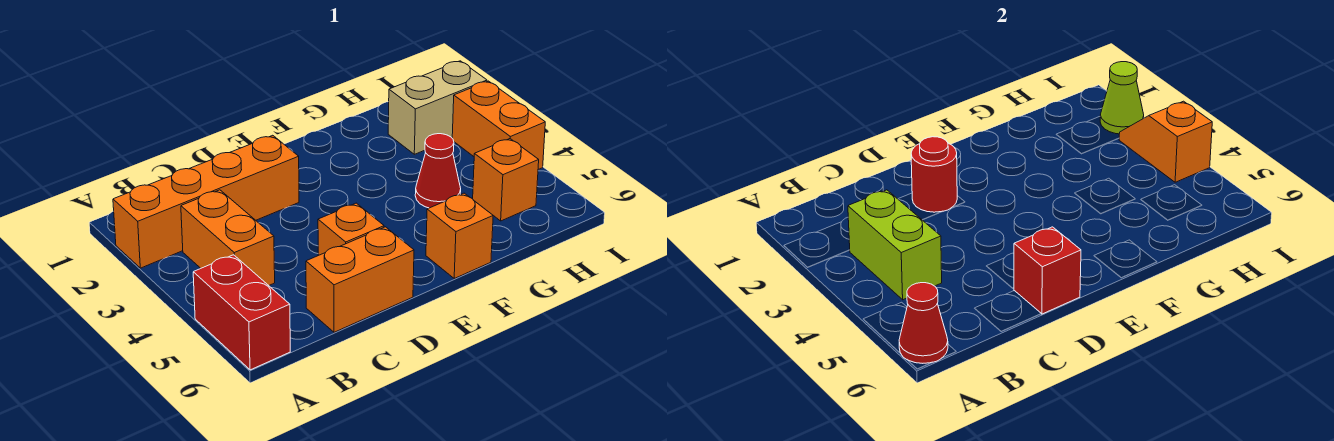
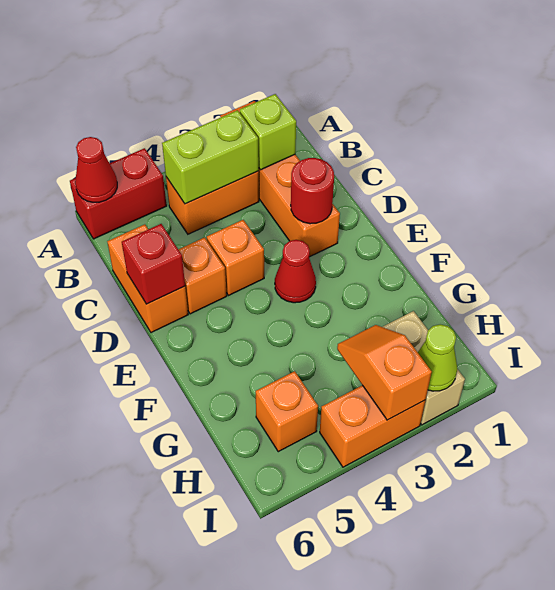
none -> lime 1x1 brick [240,94,296,170]
orange 1x1 brick [426,193,493,278] -> orange 1x1 brick moved to [207,220,264,296]
red 1x1 cone [415,134,461,208] -> red 1x1 cone moved to [275,240,316,303]
orange 1x2 slope [1119,101,1212,182] -> orange 1x2 slope turned to [337,325,432,420]

